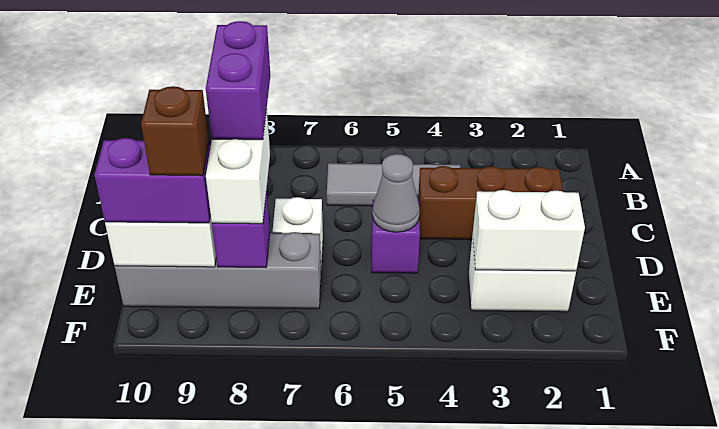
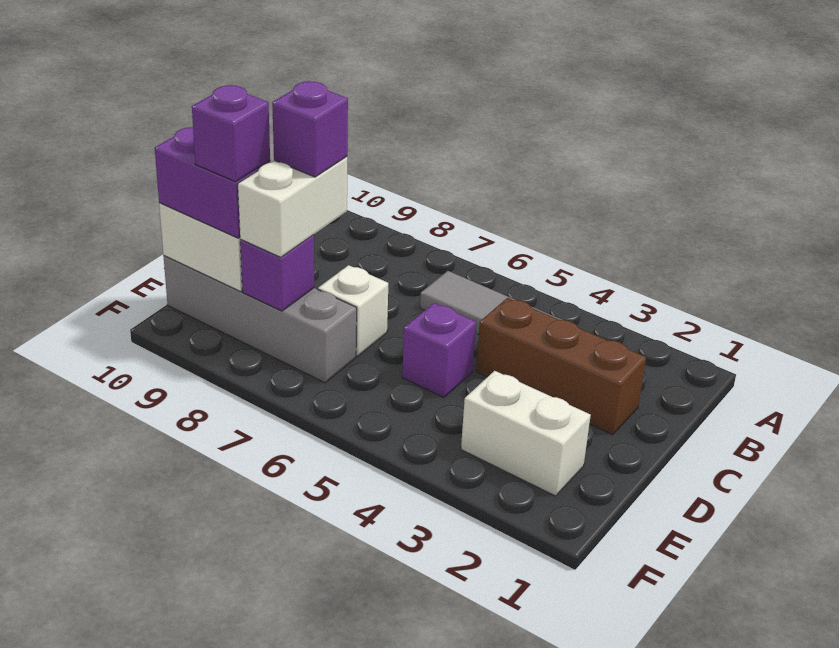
purple 1x2 brick [206,21,270,140] -> purple 1x1 brick [272,81,348,177]
grey 1x1 cone [372,154,420,232] -> none
white 1x2 brick [473,190,585,271] -> none
brown 1x1 brick [141,86,209,176] -> purple 1x1 brick [192,85,270,182]

